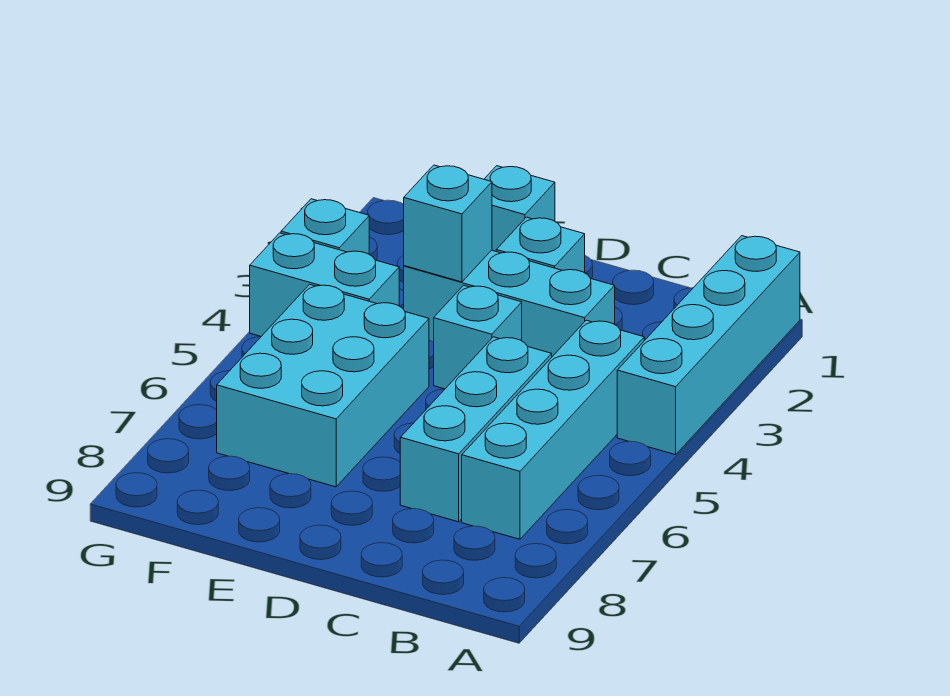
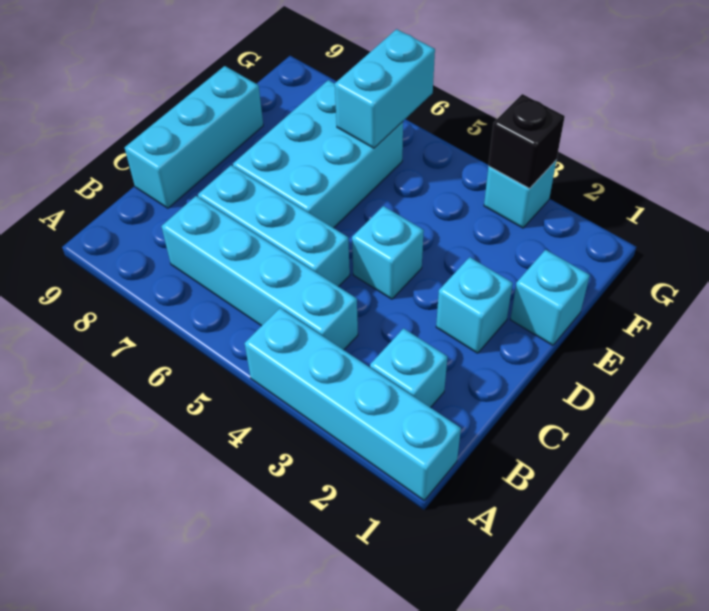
cyan 1x3 brick [404,250,615,357] -> cyan 1x3 brick moved to [125,66,263,208]
cyan 1x1 brick [404,165,492,282] -> cyan 1x1 brick moved to [370,328,447,408]
cyan 2x3 brick [217,284,429,487] -> cyan 2x3 brick turned to [233,80,403,228]
cyan 1x2 brick [250,233,399,336] -> cyan 1x2 brick moved to [335,29,435,148]
none -> black 1x1 brick [489,94,565,188]

